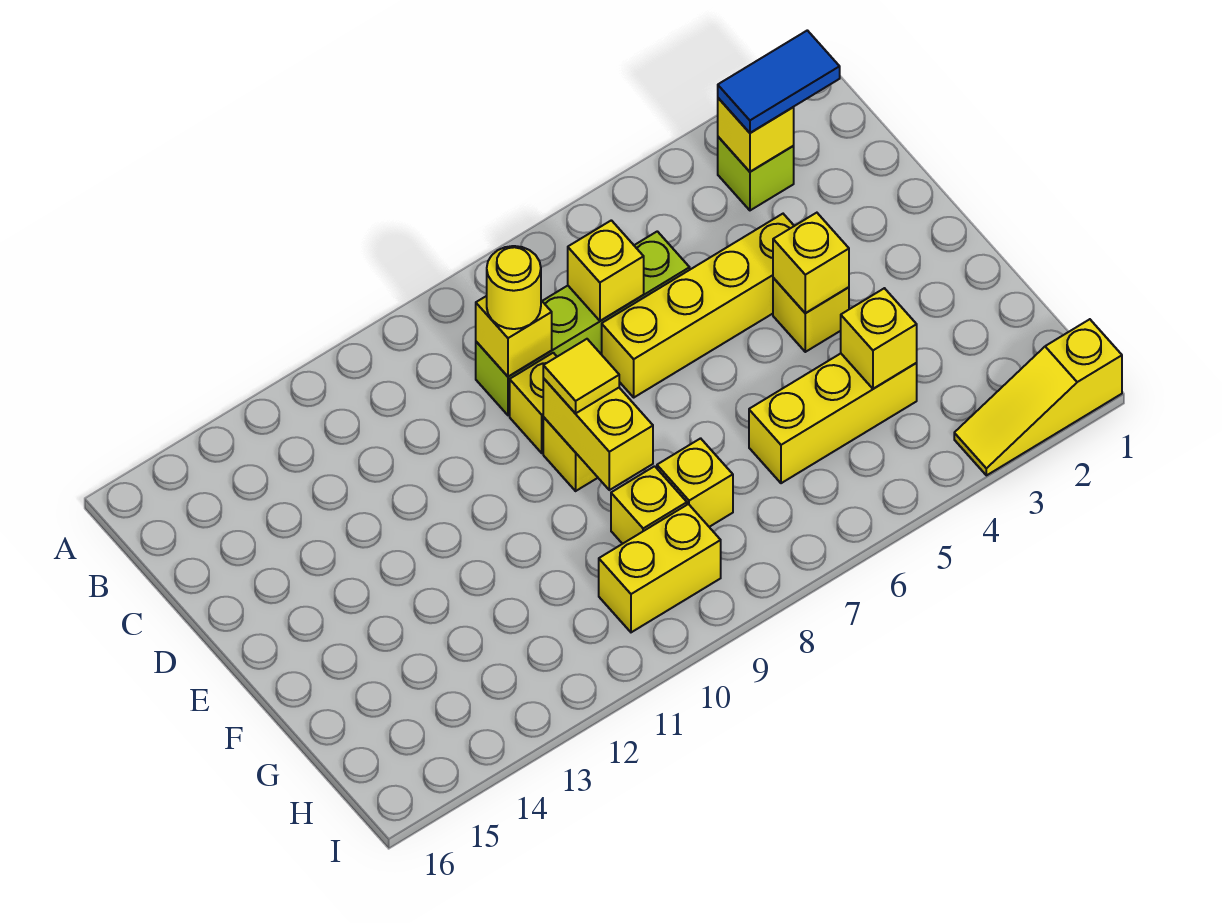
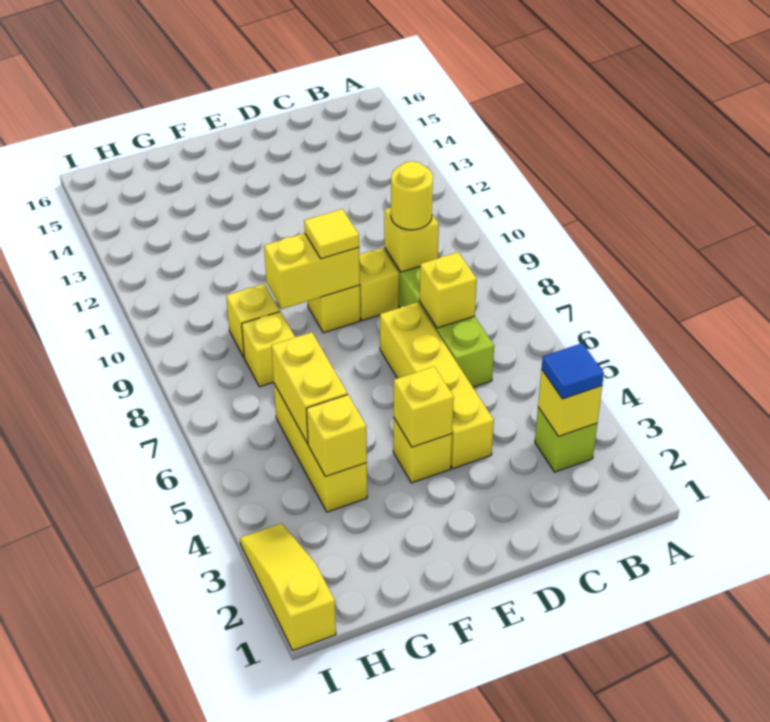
blue 1x2 tile [718,30,840,133] -> blue 1x1 tile [542,343,604,399]
yellow 1x2 brick [599,504,721,632] -> yellow 1x2 brick moved to [271,332,347,443]

